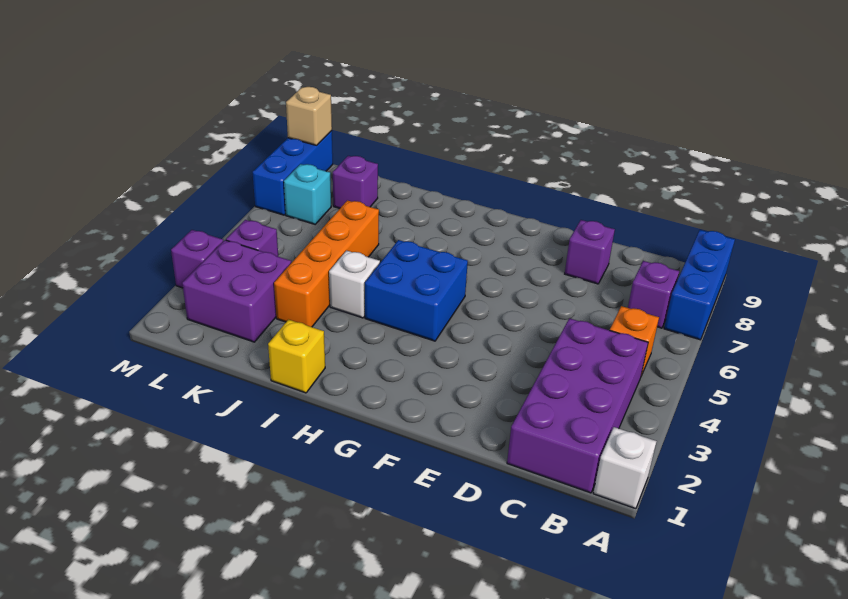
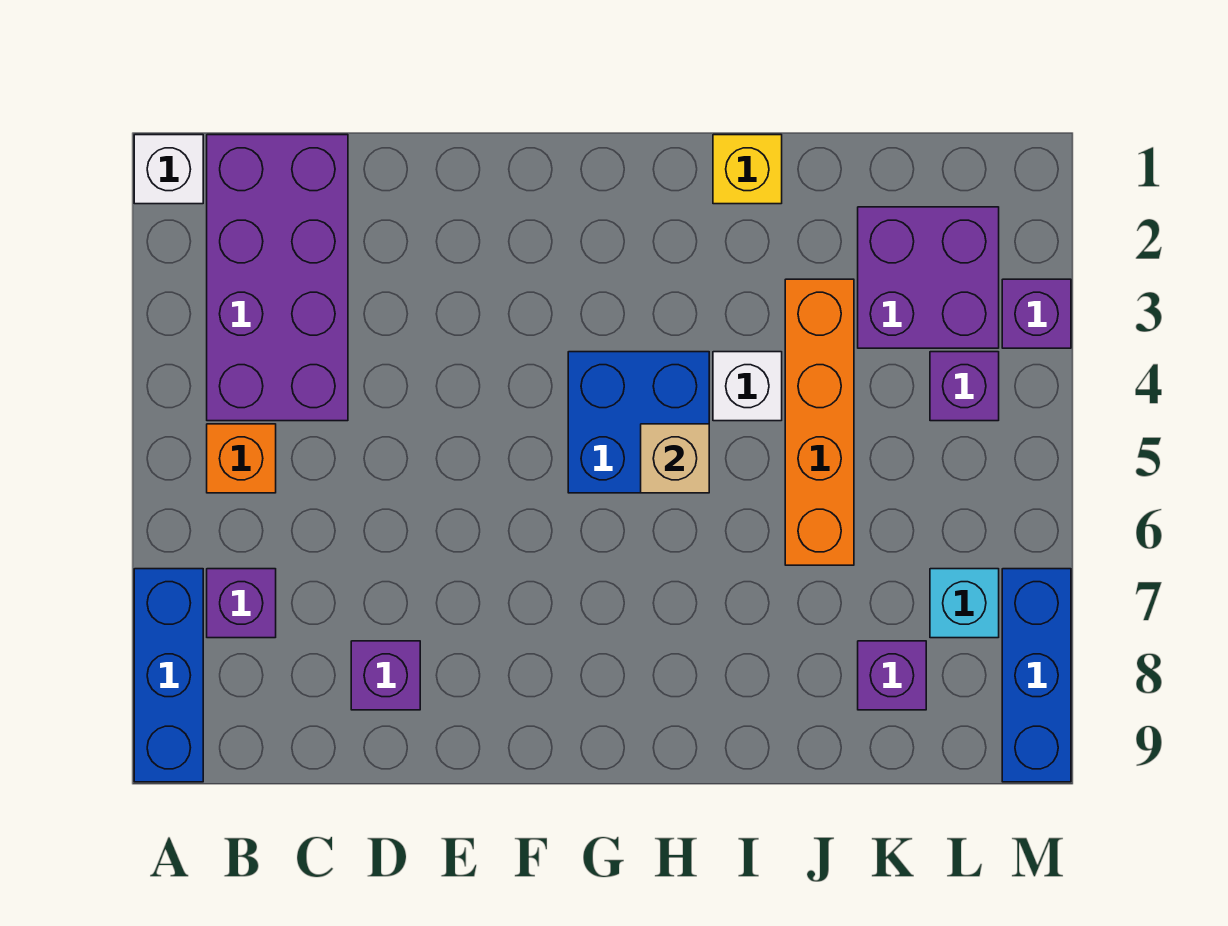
tan 1x1 brick [286,87,332,145] -> tan 1x1 brick moved to [641,424,709,493]

